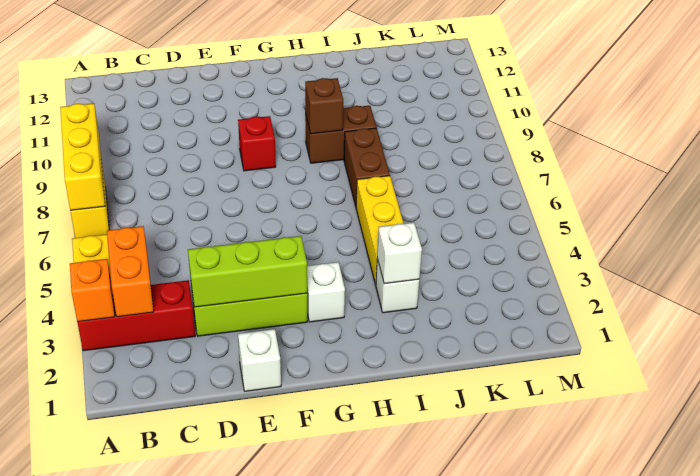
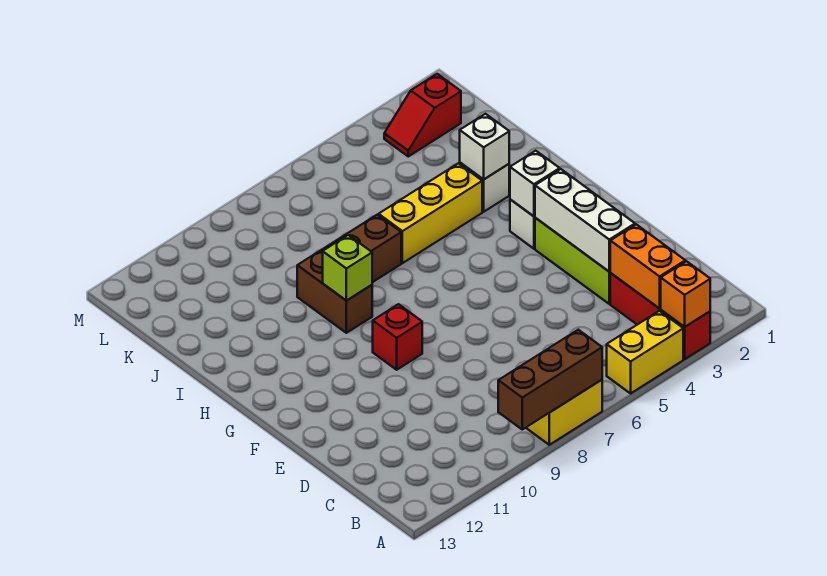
yellow 1x3 brick [60,103,105,210] -> brown 1x3 brick [498,330,602,429]
orange 1x2 brick [107,226,154,317] -> orange 1x2 brick turned to [610,224,685,308]
lime 1x3 brick [188,236,307,307] -> white 1x3 brick [535,169,635,272]
white 1x1 brick [238,329,281,391] -> white 1x1 brick moved to [510,151,560,216]
brown 1x1 brick [305,78,343,134] -> lime 1x1 brick [323,235,372,301]
none -> red 1x2 slope [384,74,461,156]

